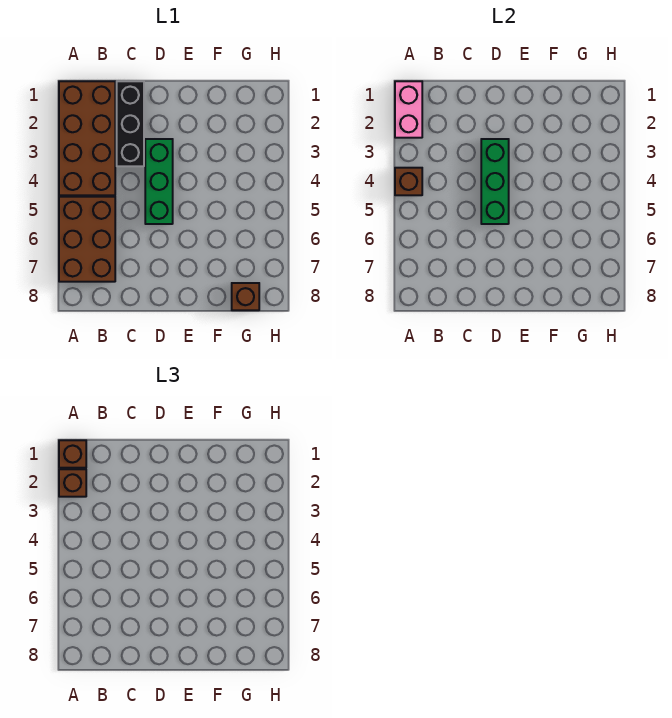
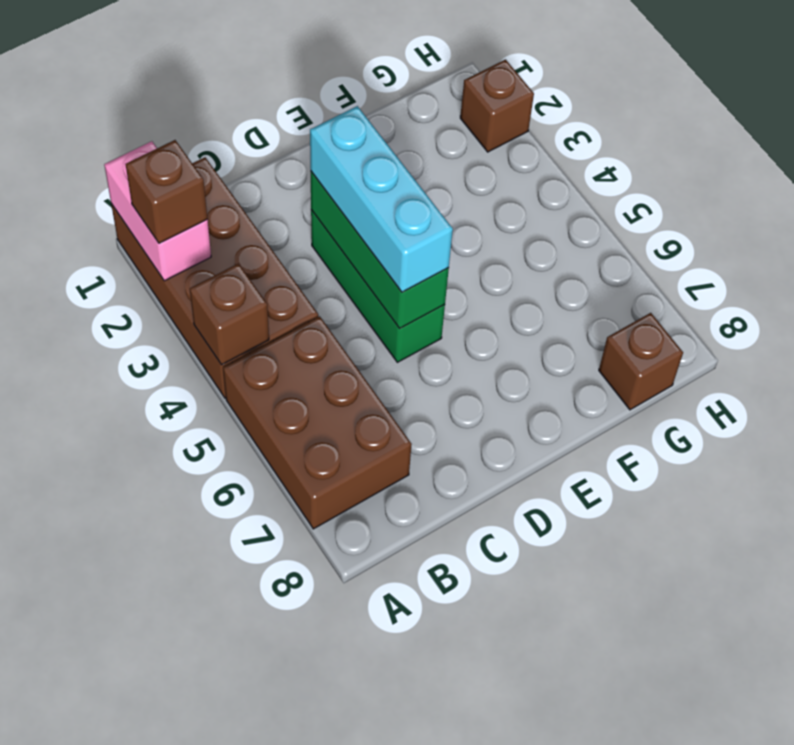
brown 1x1 brick [59,440,86,468] -> brown 1x1 brick moved to [460,60,534,152]
black 1x3 brick [117,81,144,166] -> none
none -> cyan 1x3 brick [310,106,453,292]

